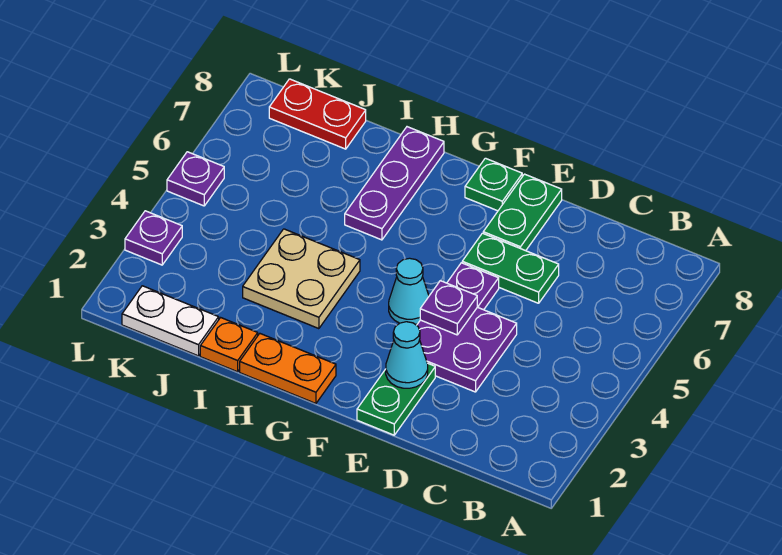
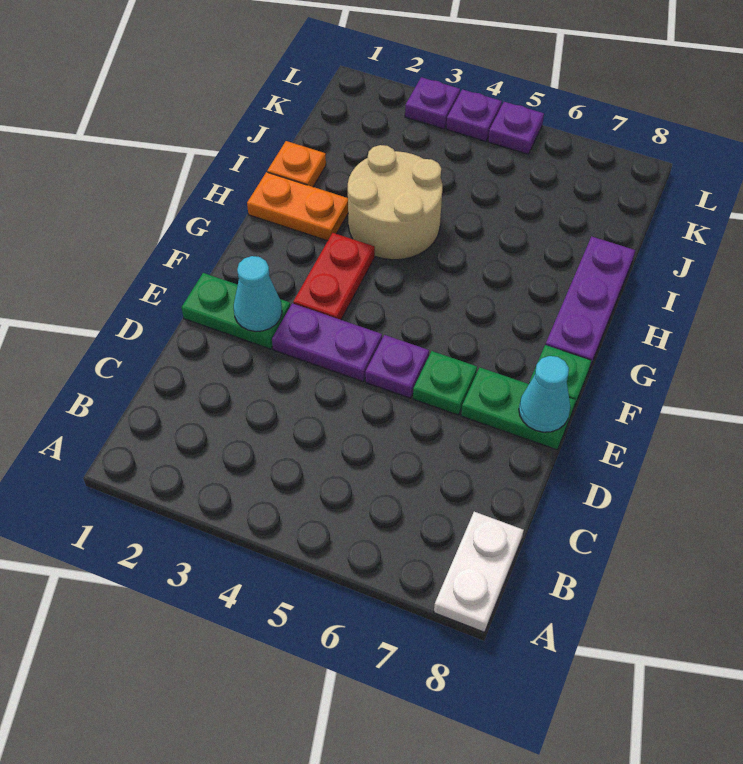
purple 2x2 plate [417,307,517,392] -> purple 1x2 plate [272,303,382,382]
green 1x2 plate [462,233,559,303] -> green 1x1 plate [413,351,477,415]
purple 1x1 plate [420,281,477,335] -> purple 1x1 plate moved to [446,89,502,141]
cyan 1x1 cone [389,258,429,324] -> cyan 1x1 cone moved to [519,356,570,432]
orange 1x2 plate [240,334,336,403] -> orange 1x2 plate turned to [247,172,348,241]
tan 2x2 plate [243,229,360,329] -> tan 2x2 round brick [348,145,442,260]
purple 1x3 plate [345,127,444,240] -> purple 1x3 plate turned to [546,236,635,367]
white 1x2 plate [122,286,219,356] -> white 1x2 plate moved to [434,512,524,632]
red 1x2 plate [269,79,366,149] -> red 1x2 plate moved to [293,233,375,320]

